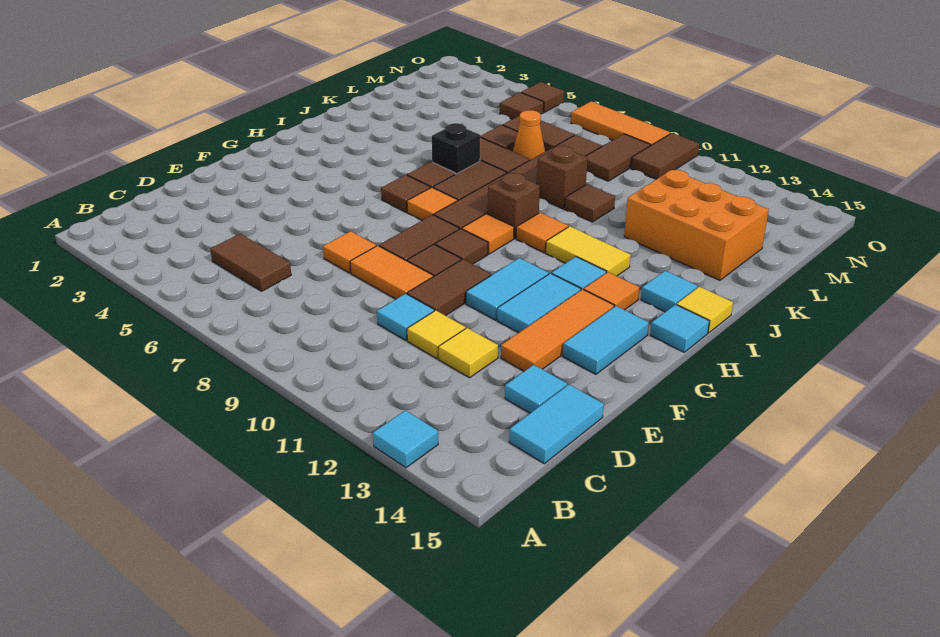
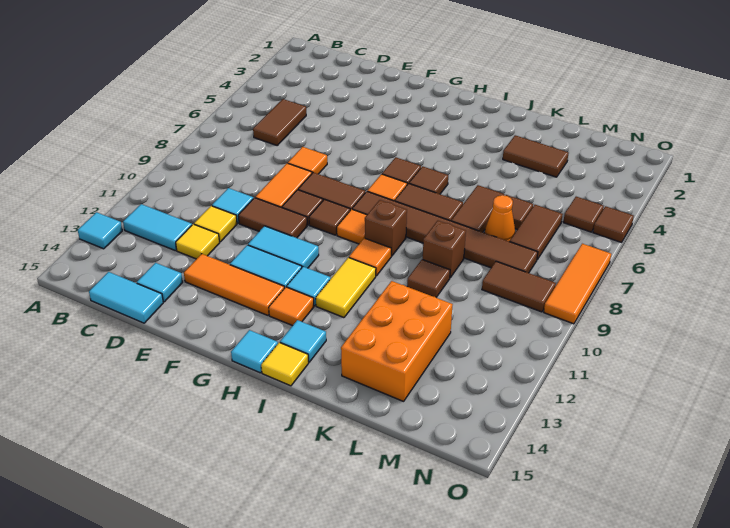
cyan 1x2 tile [563,306,649,374] -> cyan 1x2 tile moved to [123,204,192,251]
black 1x1 brick [432,123,480,174] -> none
brown 1x2 tile [631,133,699,179] -> brown 1x2 tile moved to [503,135,569,177]

